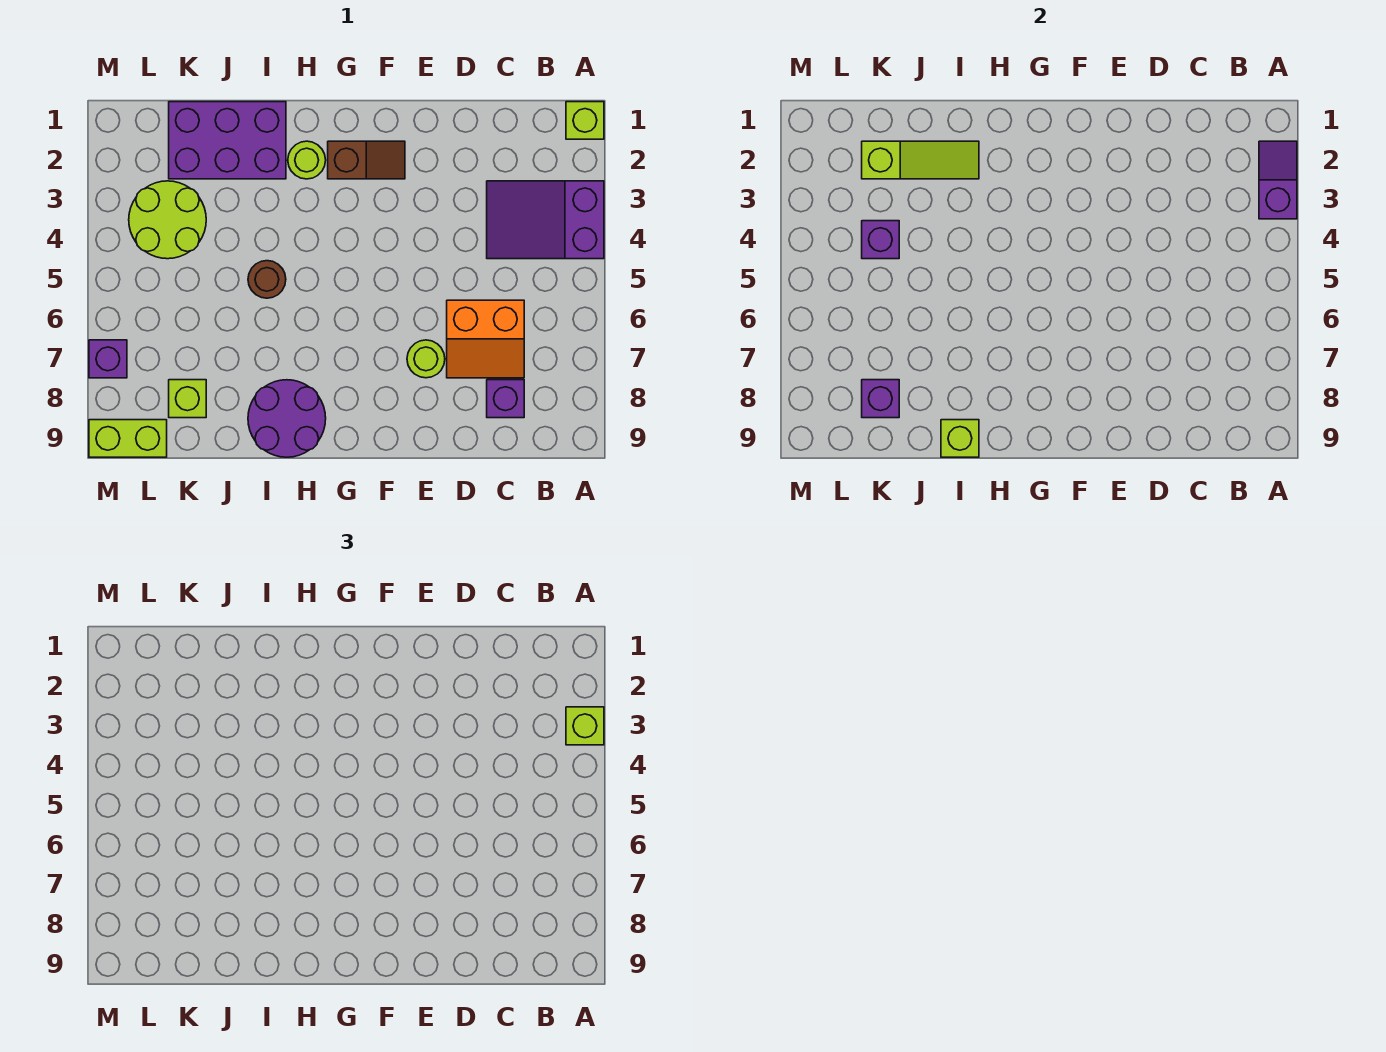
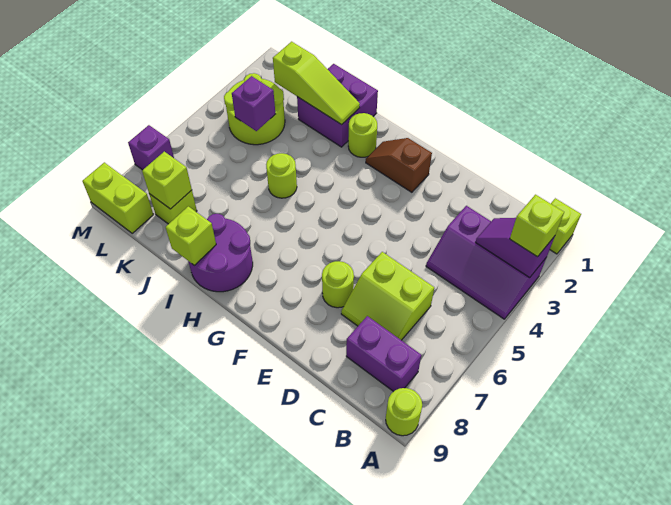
purple 1x2 slope [1259,141,1297,219] -> purple 1x2 slope turned to [476,218,555,278]
purple 2x3 slope [487,181,604,259] -> purple 2x3 slope turned to [426,206,546,319]
none -> lime 1x1 round brick [386,388,422,436]
orange 2x2 slope [447,300,524,378] -> lime 2x2 slope [341,252,434,340]
purple 1x1 brick [487,380,524,418] -> purple 1x2 brick [346,316,421,392]
brown 1x2 slope [328,141,405,179] -> brown 1x2 slope turned to [366,138,432,192]
purple 2x3 brick [169,102,286,179] -> purple 2x2 brick [297,64,378,147]
brown 1x1 round brick [248,261,286,298] -> lime 1x1 round brick [266,153,297,198]
purple 1x1 brick [862,380,899,418] -> lime 1x1 brick [142,152,192,209]

